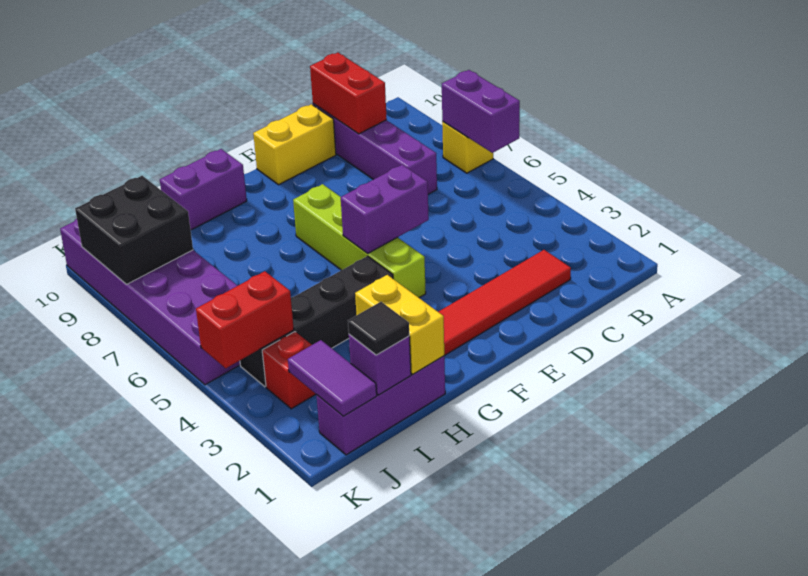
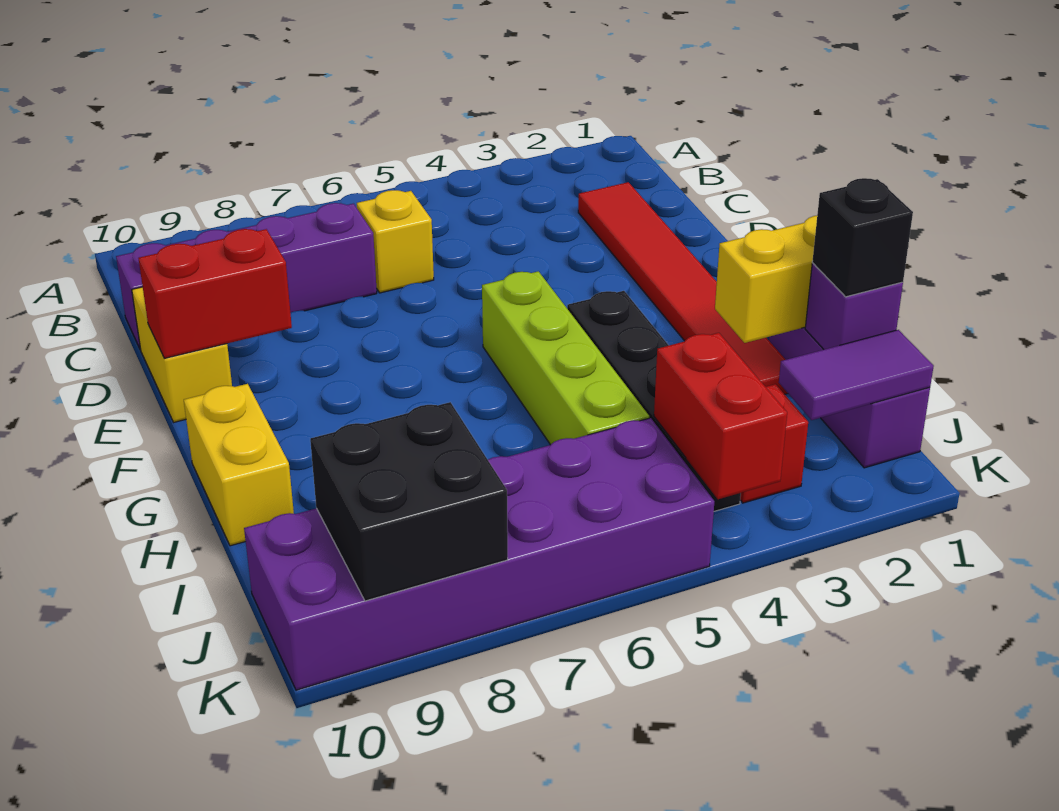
purple 1x2 brick [442,70,520,153] -> none
yellow 1x1 brick [442,122,493,173] -> yellow 1x1 brick moved to [357,190,434,293]
red 1x2 brick [310,53,387,134] -> red 1x2 brick moved to [139,229,292,358]
purple 1x2 brick [341,165,429,254] -> none
lime 1x4 brick [293,184,426,298] -> lime 1x4 brick turned to [482,271,649,445]
purple 1x2 brick [160,149,247,230] -> yellow 1x2 brick [184,384,294,546]
black 1x1 tile [348,302,409,355] -> black 1x1 brick [812,178,913,297]

